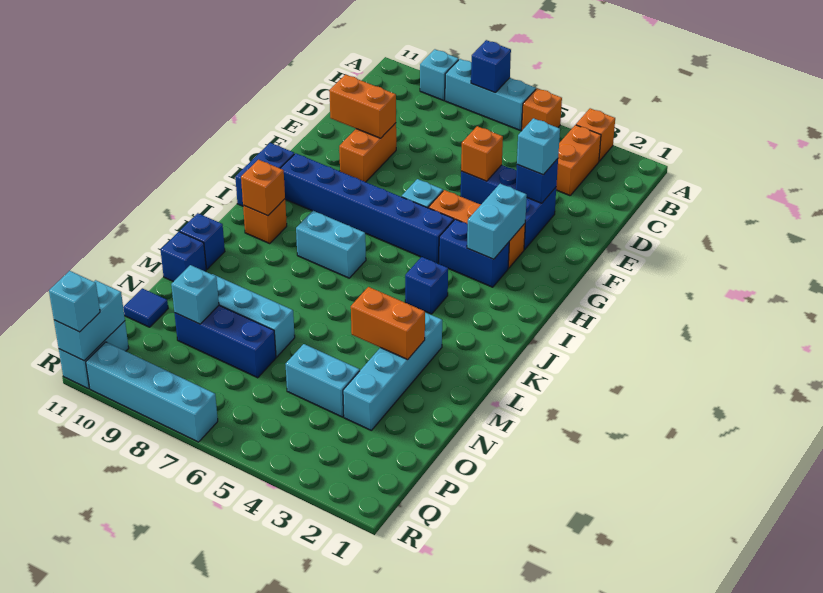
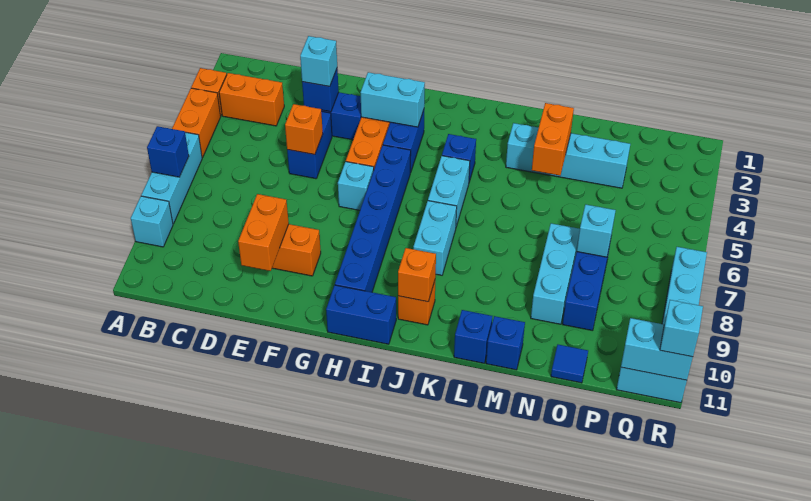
orange 1x1 brick [522,88,562,130] -> orange 1x2 brick [172,88,221,158]
cyan 1x2 brick [286,344,360,417] -> cyan 1x2 brick moved to [428,156,470,227]
cyan 1x1 brick [171,265,219,324] -> cyan 1x1 brick moved to [577,204,616,257]

